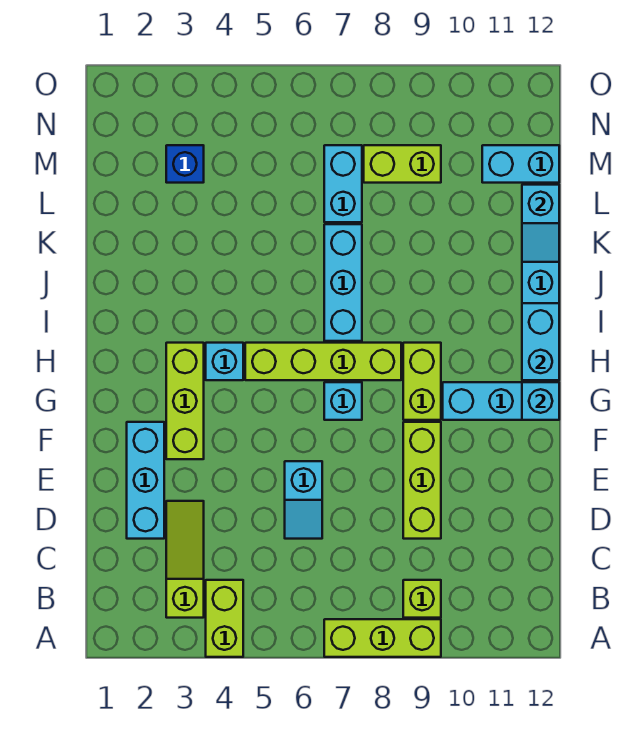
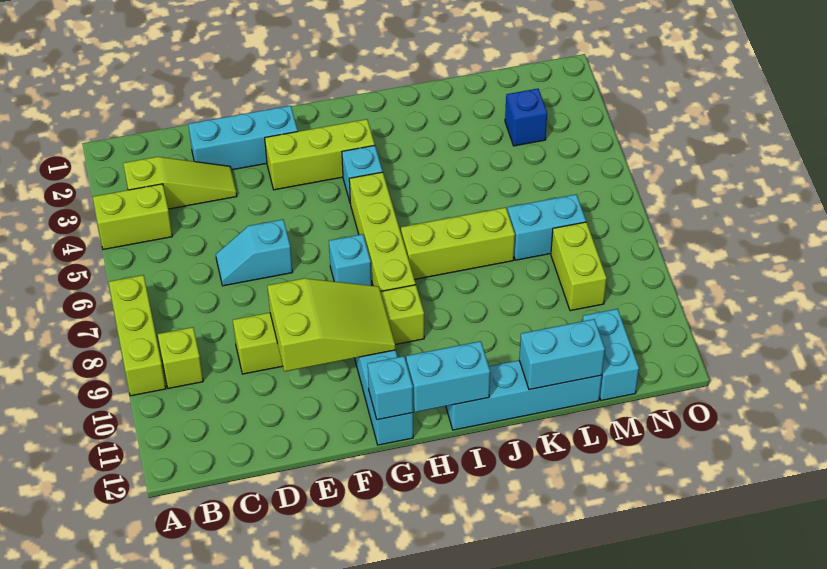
none -> lime 2x3 slope [268,278,396,371]
cyan 1x3 brick [324,224,362,341] -> lime 1x3 brick [401,207,515,279]
cyan 1x2 slope [522,185,559,262] -> cyan 1x2 brick [519,319,605,390]

